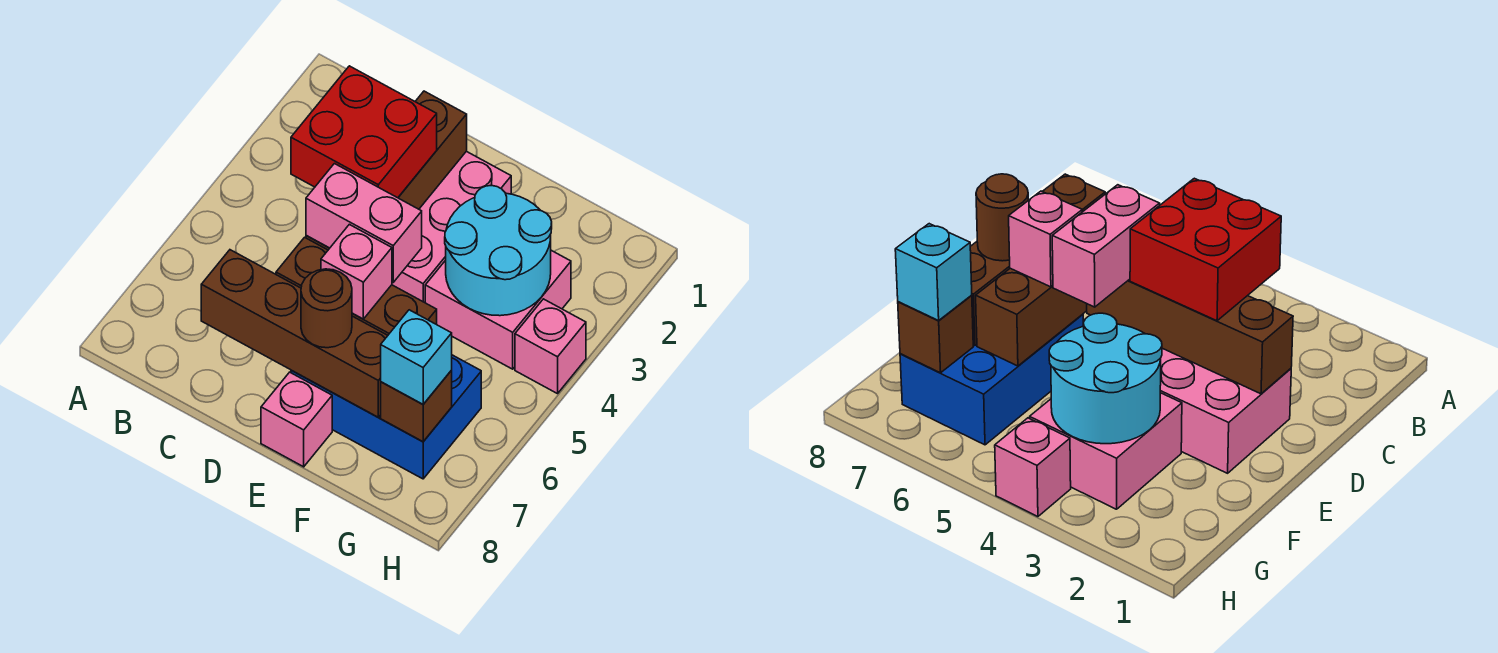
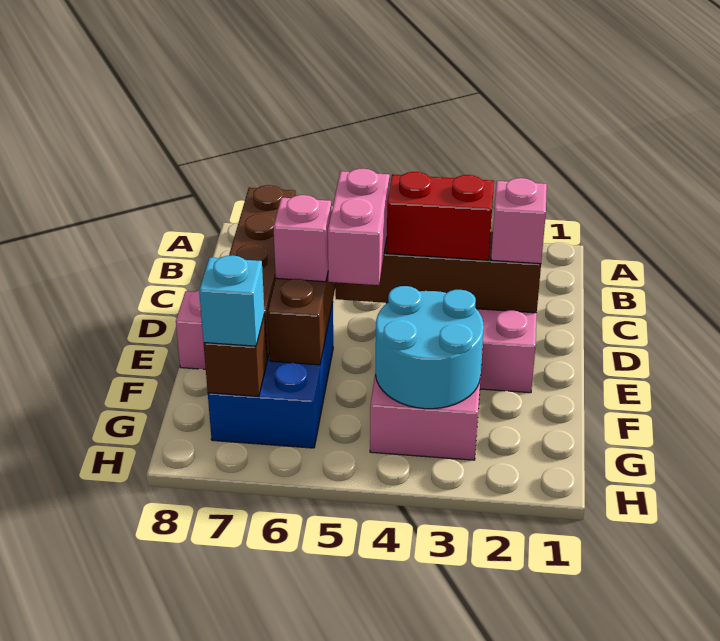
red 2x2 brick [291,66,437,198] -> red 1x2 brick [387,172,494,260]
brown 1x1 round brick [301,269,352,348] -> none
pink 1x1 brick [515,299,586,394] -> pink 1x1 brick moved to [491,178,547,264]

